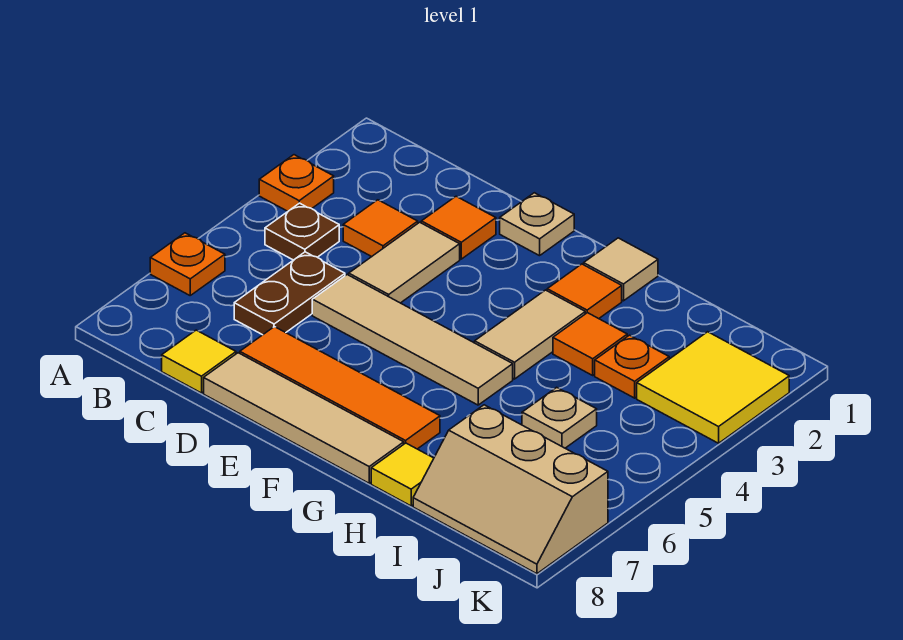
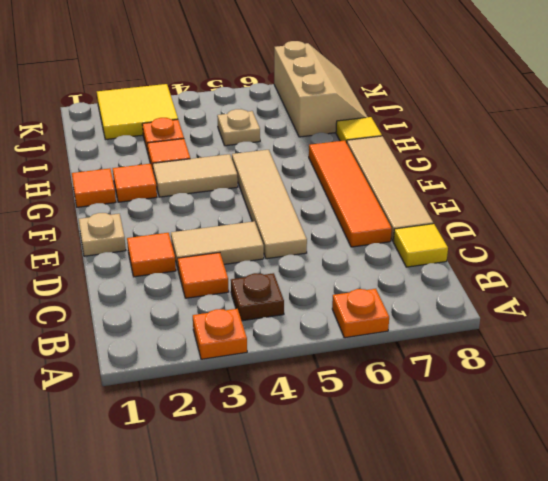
brown 1x2 plate [234,252,345,335] -> none
tan 1x1 tile [584,238,658,301] -> orange 1x1 tile [72,168,116,207]

